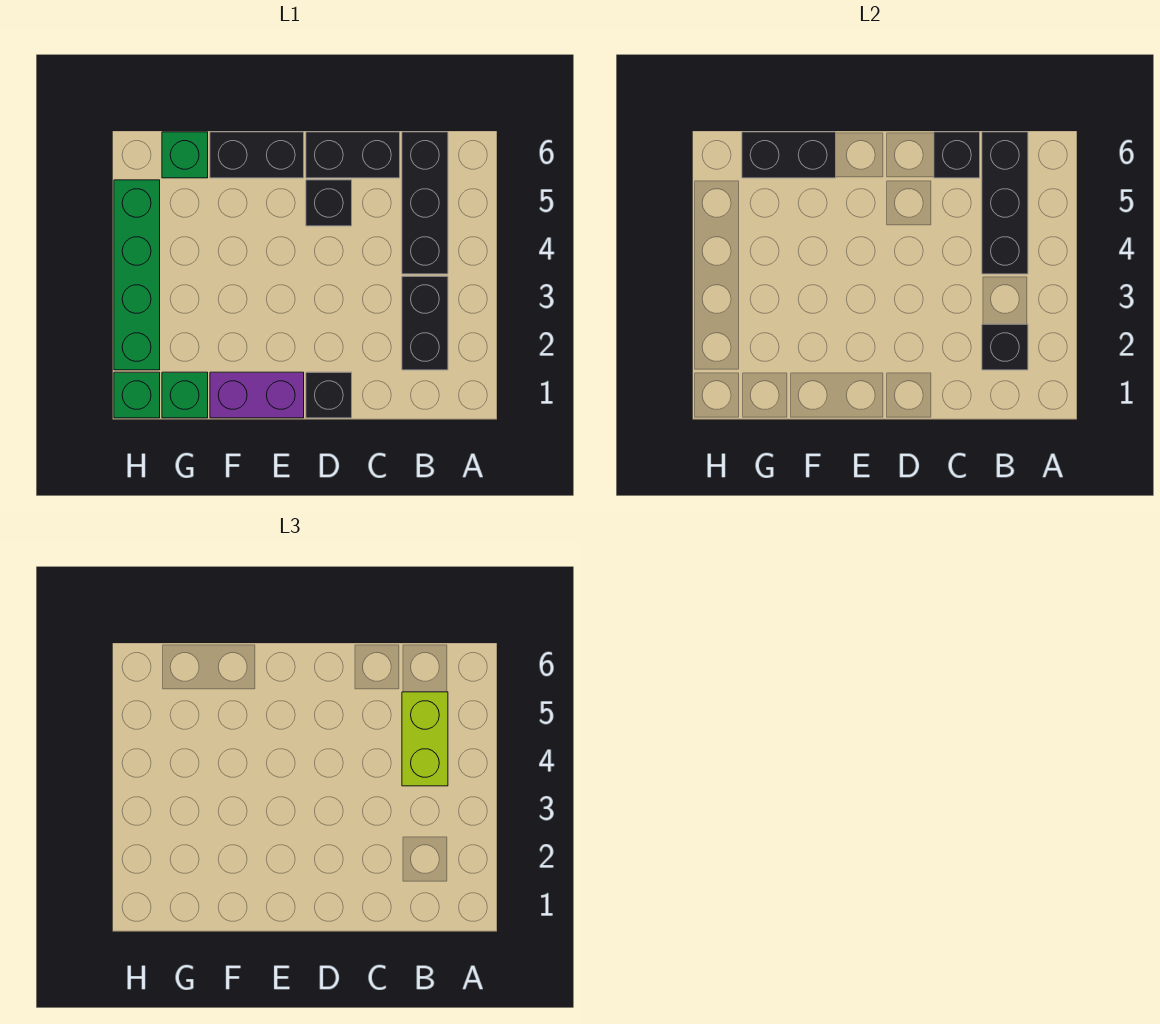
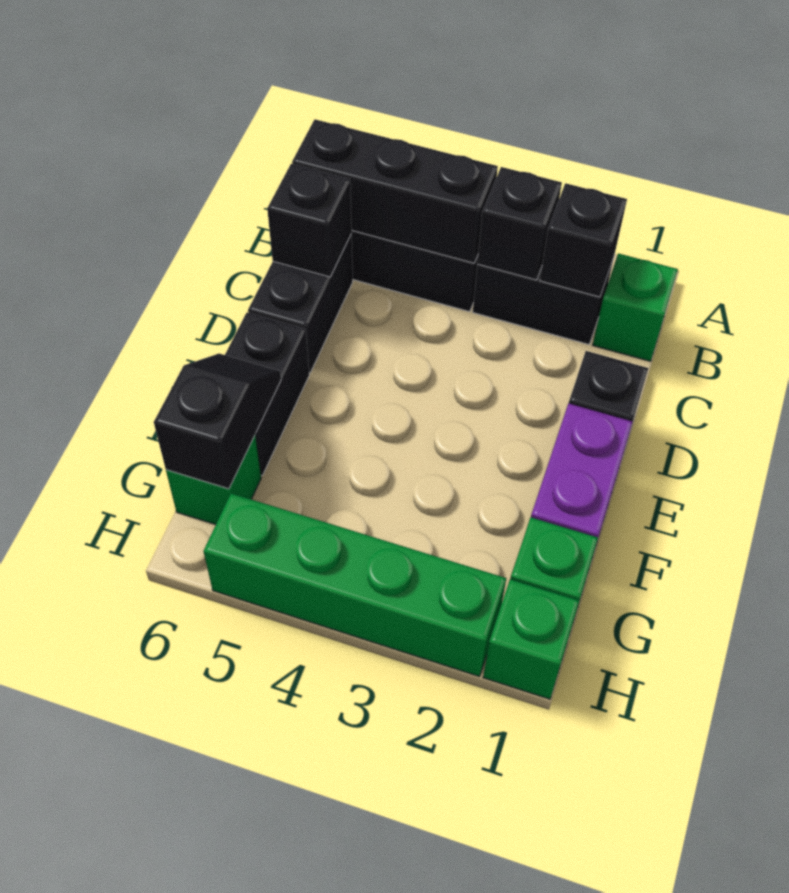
none -> green 1x1 brick [593,253,678,361]
lime 1x2 brick [402,692,448,786] -> none
black 1x1 brick [306,180,352,226] -> black 1x1 brick moved to [477,167,562,280]
black 1x2 brick [742,132,836,178] -> black 1x2 slope [154,353,281,489]

